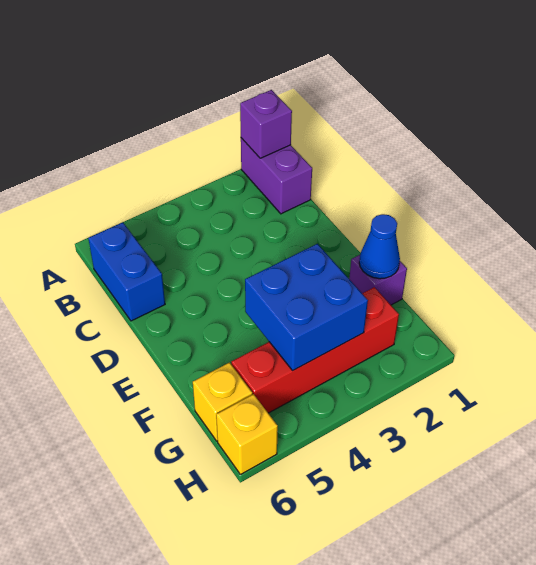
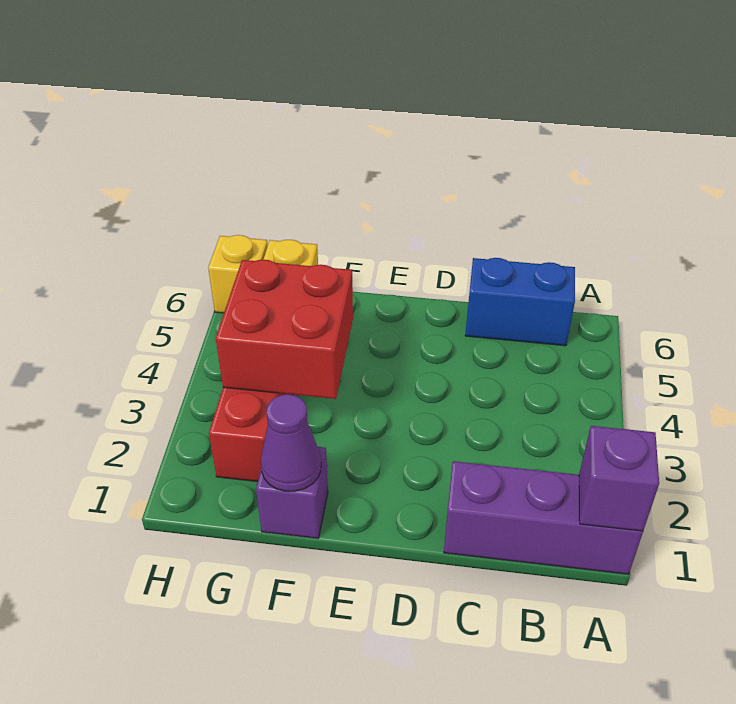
purple 1x2 brick [241,138,312,214] -> purple 1x3 brick [444,461,643,574]
blue 1x1 cone [359,214,400,279] -> purple 1x1 cone [261,394,321,491]
blue 2x2 brick [245,244,368,370] -> red 2x2 brick [216,260,353,399]

